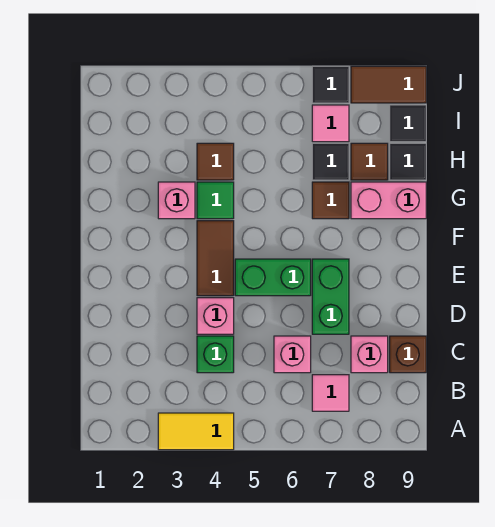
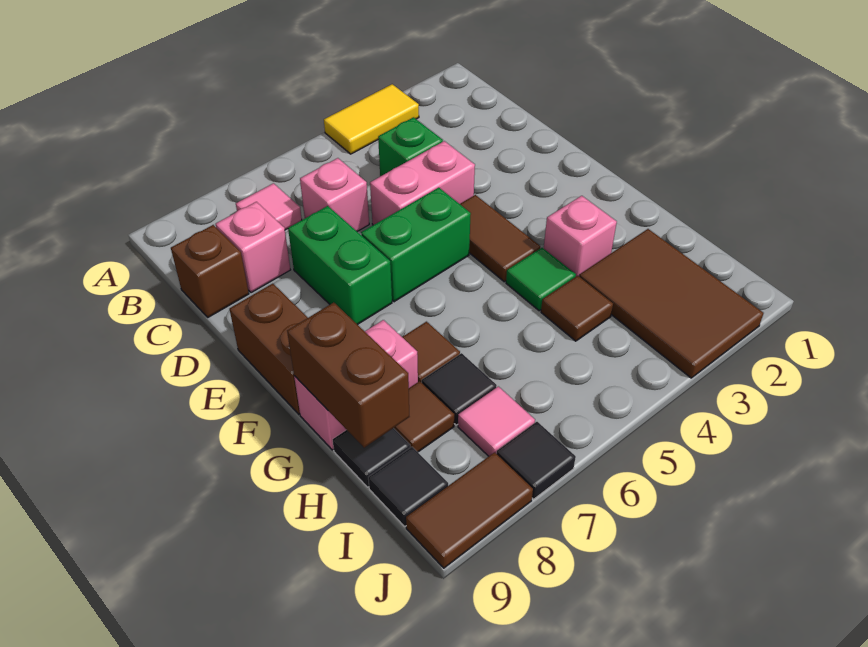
pink 1x1 brick [197,298,234,334] -> pink 1x2 brick [370,141,475,225]
none -> brown 1x2 brick [230,284,308,414]
none -> brown 1x2 brick [287,302,409,448]
none -> brown 2x3 tile [579,229,764,378]

